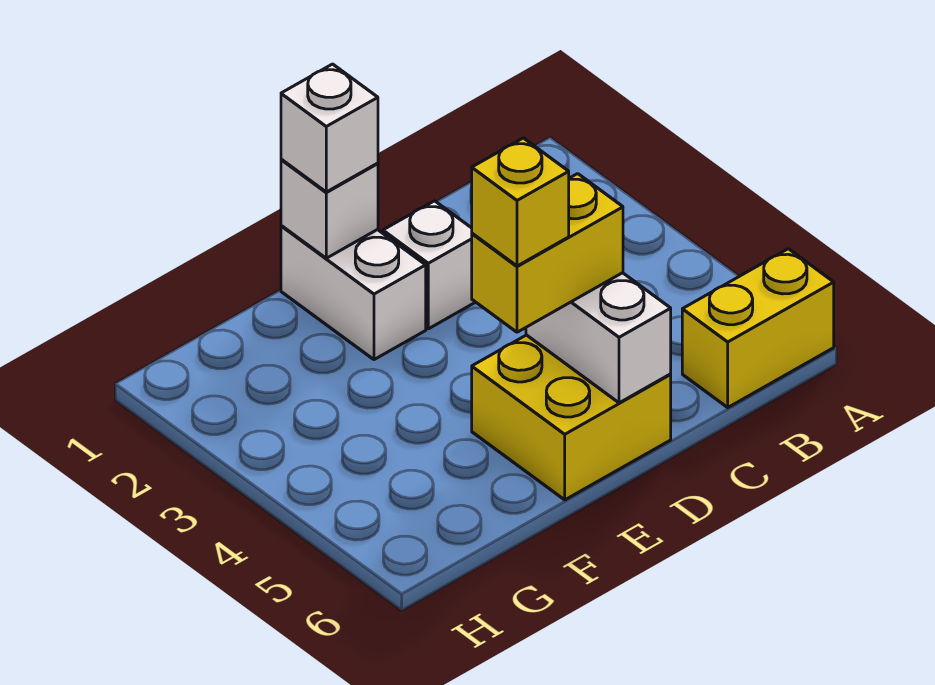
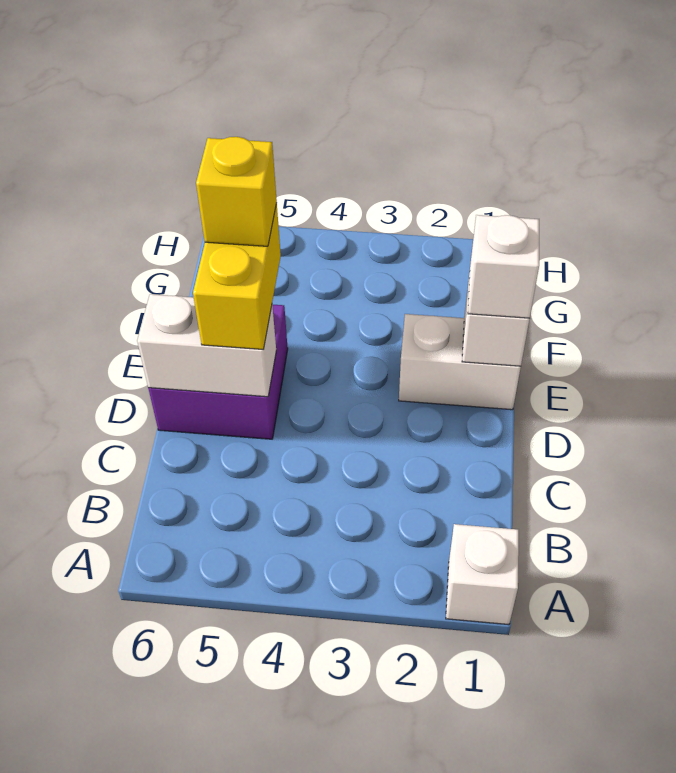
yellow 1x2 brick [682,249,834,407] -> none
white 1x1 brick [383,201,475,329] -> white 1x1 brick moved to [446,524,519,625]
yellow 2x2 brick [472,335,671,500] -> purple 2x2 brick [148,305,288,439]

